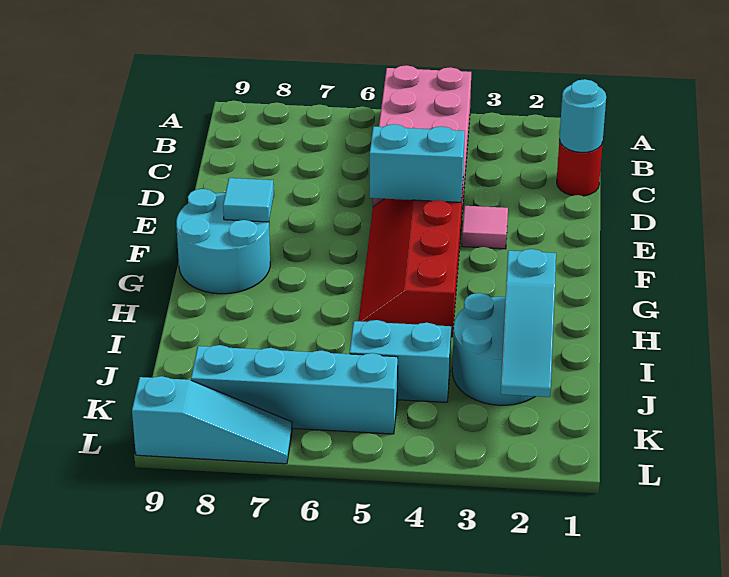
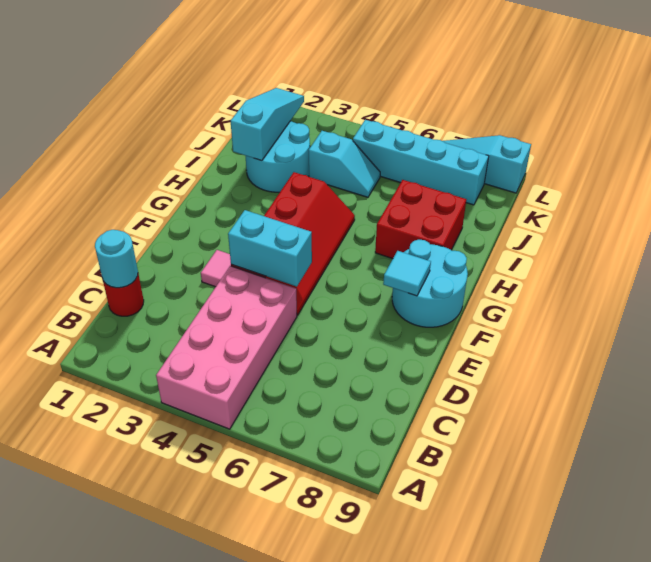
none -> red 2x2 brick [375,180,466,259]
cyan 1x2 brick [350,320,451,402] -> cyan 1x2 slope [309,131,380,197]

